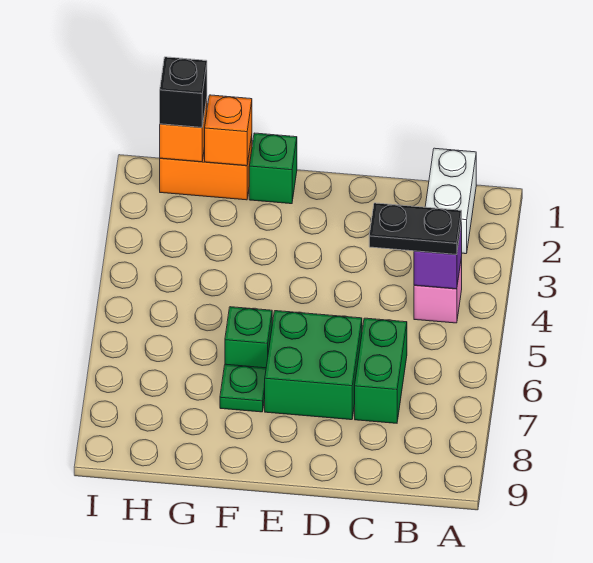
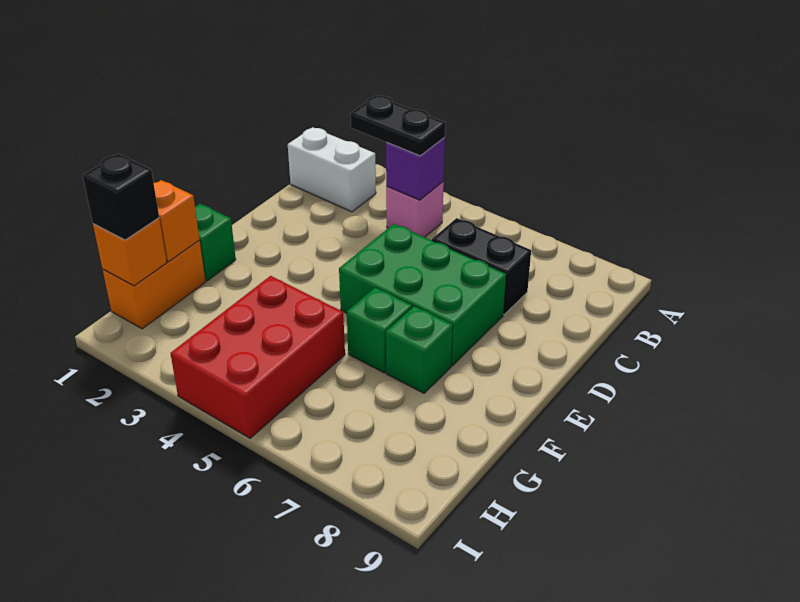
black 1x2 plate [369,203,462,255] -> black 1x2 plate turned to [350,96,445,156]
green 1x2 brick [355,318,407,423] -> black 1x2 brick [432,218,531,314]
green 2x2 brick [265,311,362,420] -> green 2x3 brick [339,224,506,366]
green 1x1 plate [220,364,266,412] -> green 1x1 brick [386,306,453,393]
none -> red 2x3 brick [170,276,345,438]

